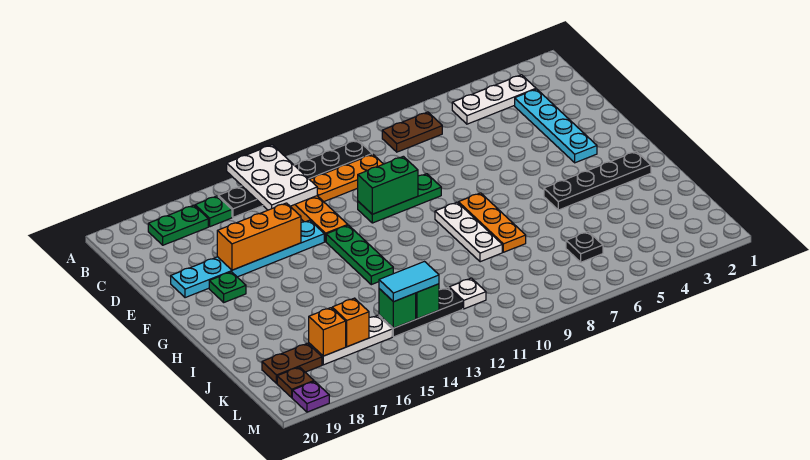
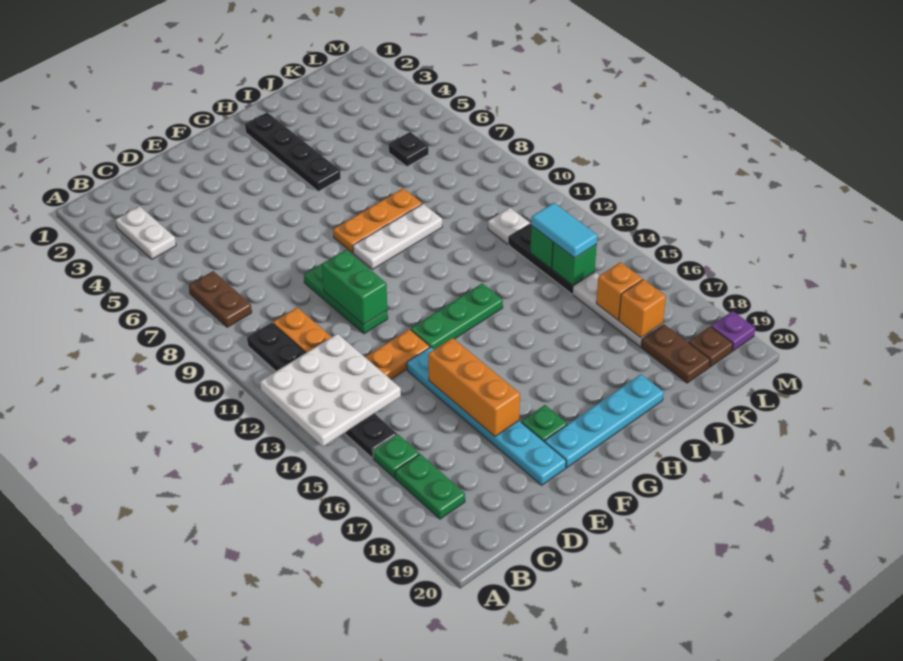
white 2x3 plate [227,145,317,210] -> white 3x3 plate [260,334,401,447]
white 1x3 plate [452,75,536,124] -> white 1x2 plate [116,206,176,259]
cyan 1x4 plate [515,89,597,163] -> cyan 1x4 plate moved to [545,374,664,468]

